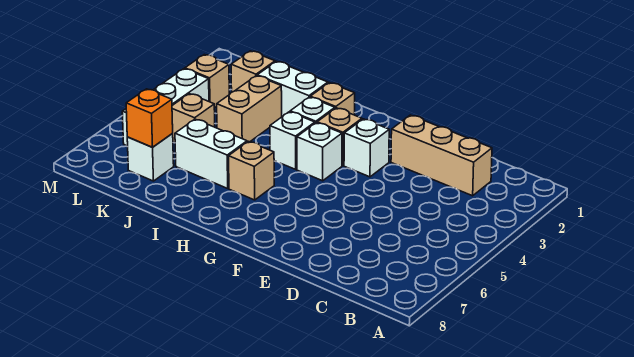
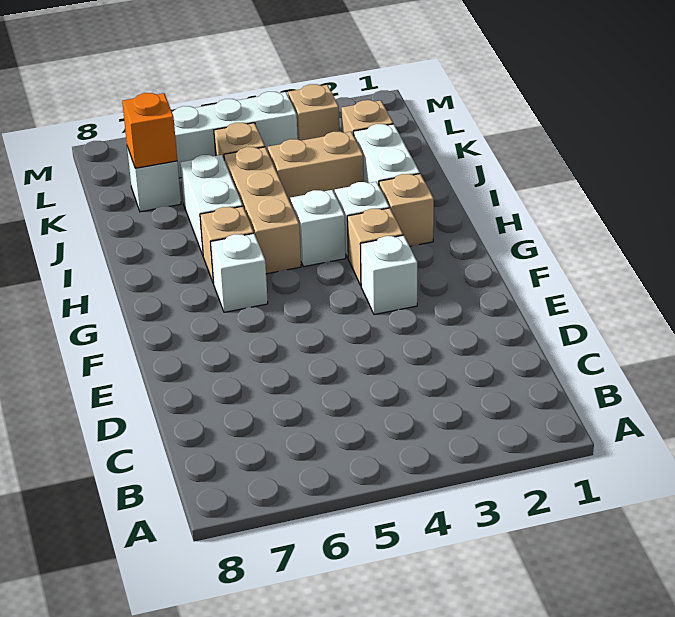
tan 1x3 brick [391,115,492,196] -> tan 1x3 brick moved to [224,147,301,274]
white 1x1 brick [297,123,342,181] -> white 1x1 brick moved to [211,233,268,312]

